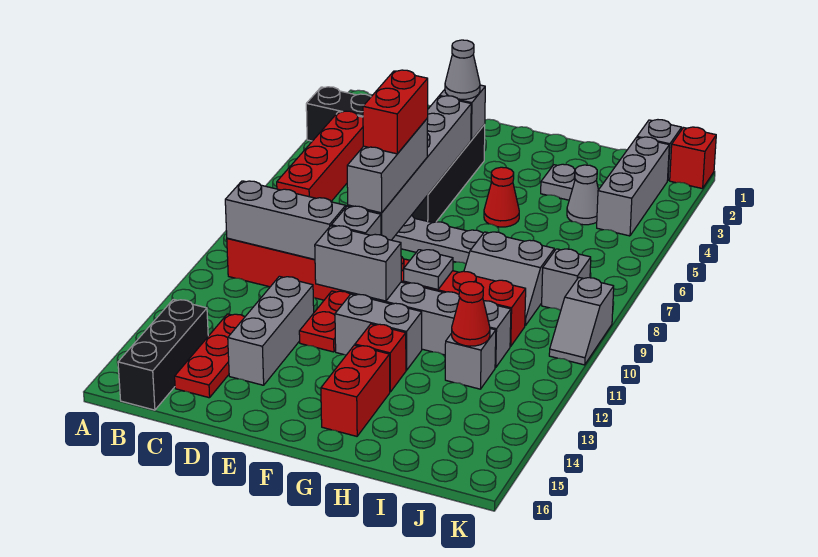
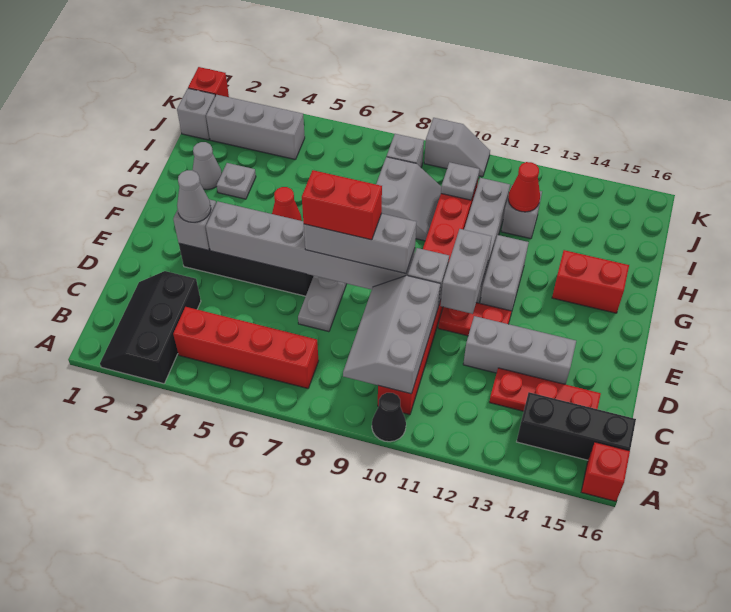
none -> black 1x1 cone [372,393,406,442]
grey 1x1 plate [404,250,453,290] -> grey 1x1 plate moved to [441,162,479,200]
red 1x1 brick [355,324,406,392] -> red 1x1 brick moved to [581,442,630,501]
grey 1x1 cone [567,165,598,225] -> grey 1x1 cone moved to [192,142,222,190]

